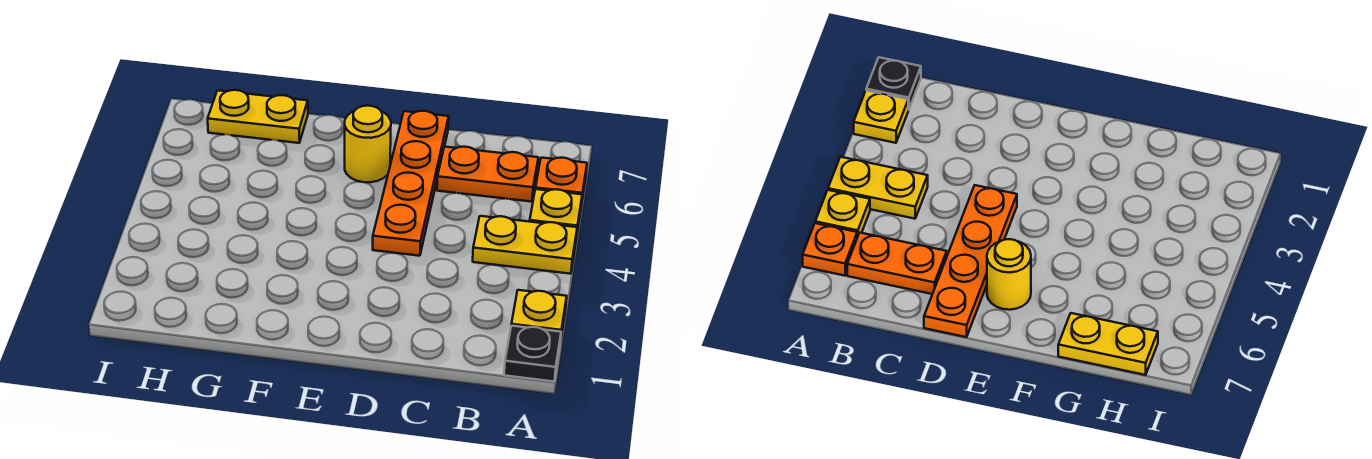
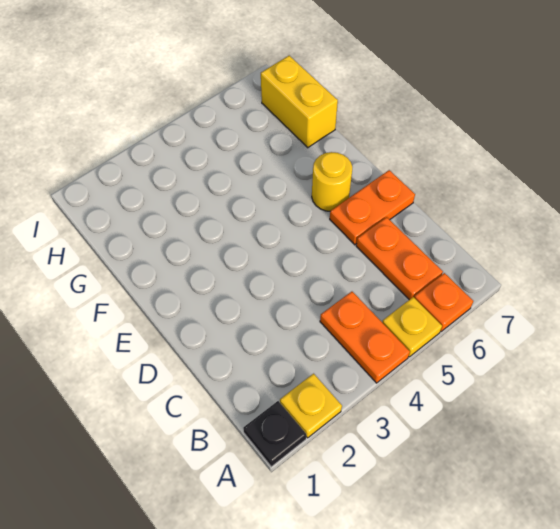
yellow 1x2 plate [473,216,577,274] -> orange 1x2 plate [320,292,410,383]
orange 1x4 plate [373,111,449,256] -> orange 1x2 plate [330,170,415,245]
yellow 1x2 plate [208,90,308,143] -> yellow 1x2 brick [261,56,338,148]

